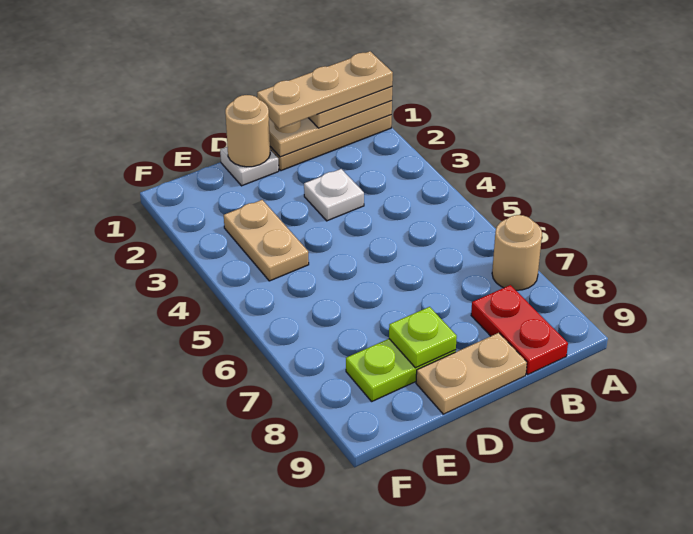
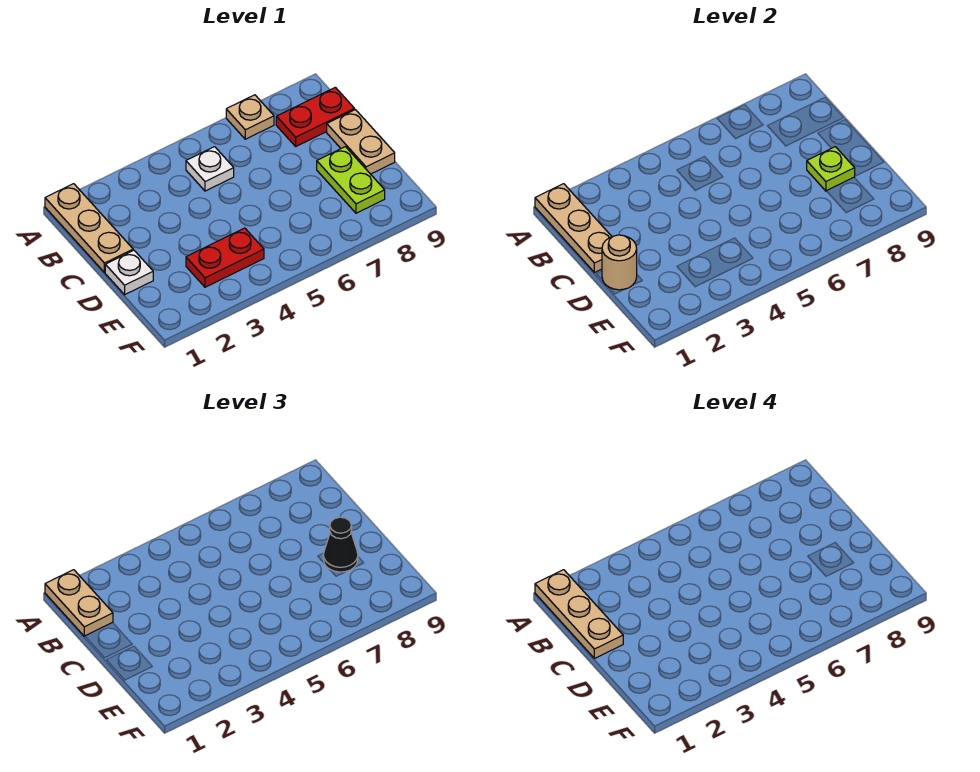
tan 1x1 round brick [492,215,542,290] -> tan 1x1 plate [226,95,274,139]
white 1x1 plate [304,169,364,221] -> white 1x1 plate moved to [186,147,234,191]
none -> black 1x1 cone [323,517,358,572]
tan 1x2 plate [224,200,309,281] -> red 1x2 plate [186,228,264,287]

